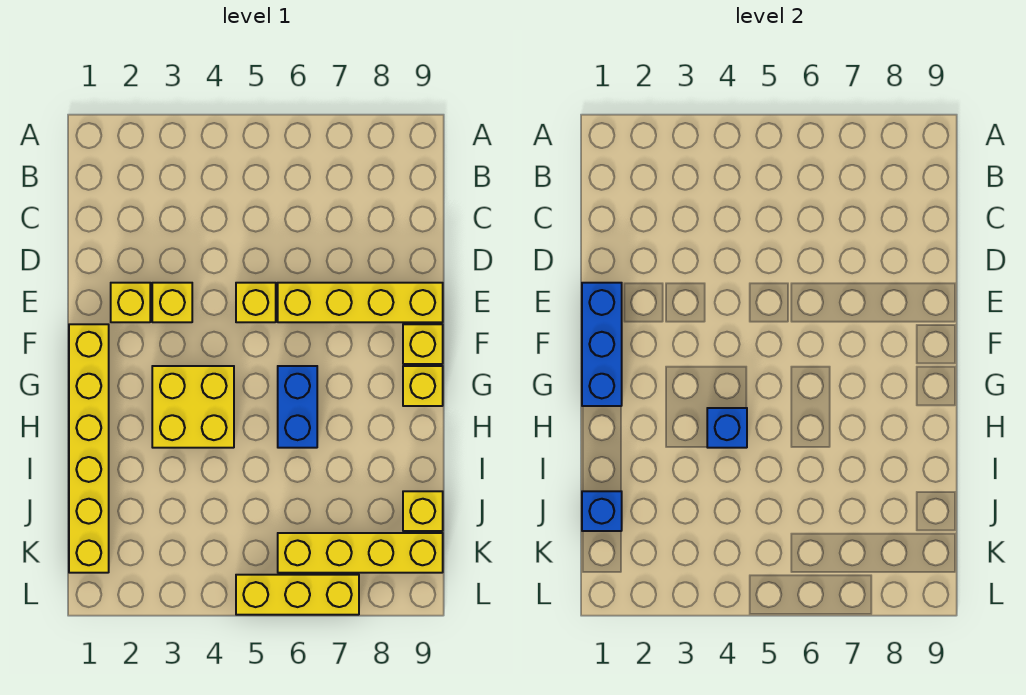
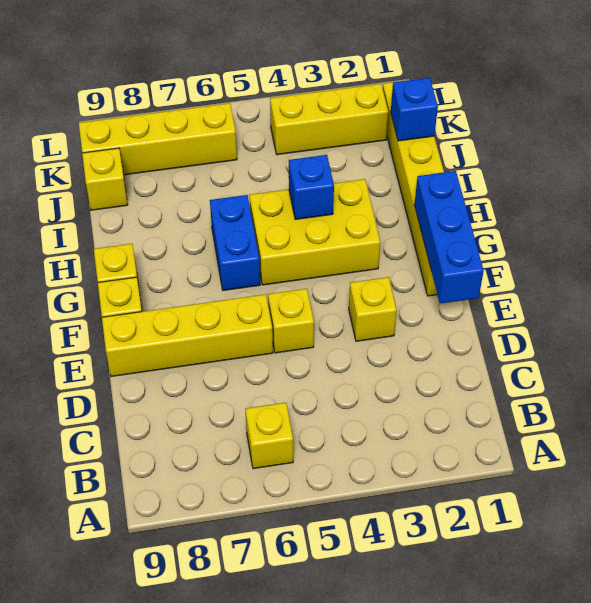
yellow 1x1 brick [111,283,150,322] -> yellow 1x1 brick moved to [245,403,293,469]
yellow 2x2 brick [152,366,234,448] -> yellow 2x3 brick [249,179,380,285]
yellow 1x3 brick [236,575,359,615] -> yellow 1x3 brick moved to [270,84,388,155]

